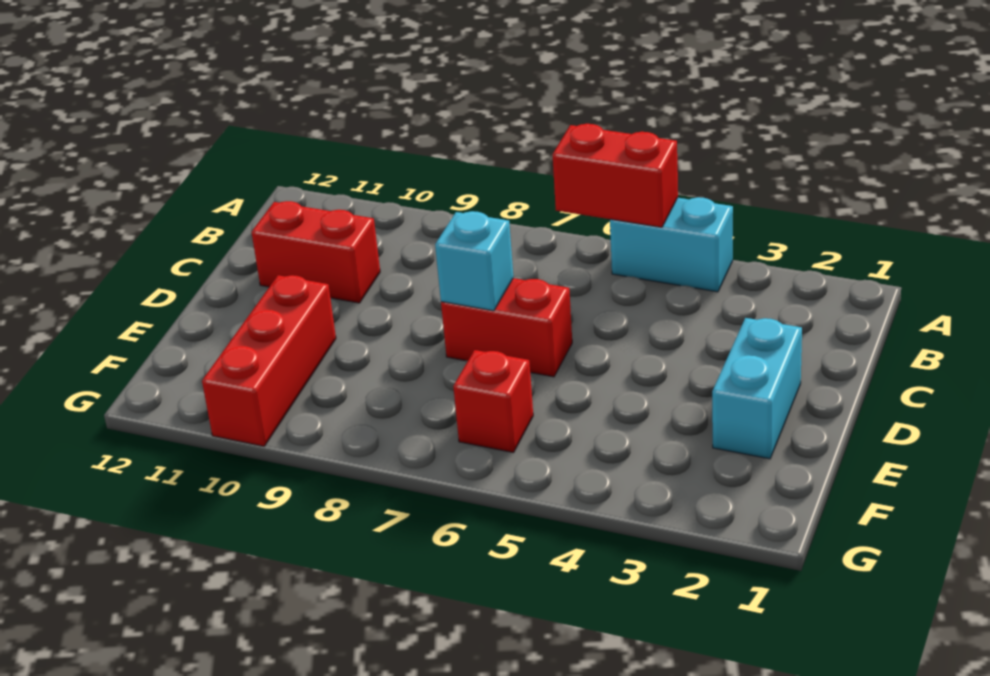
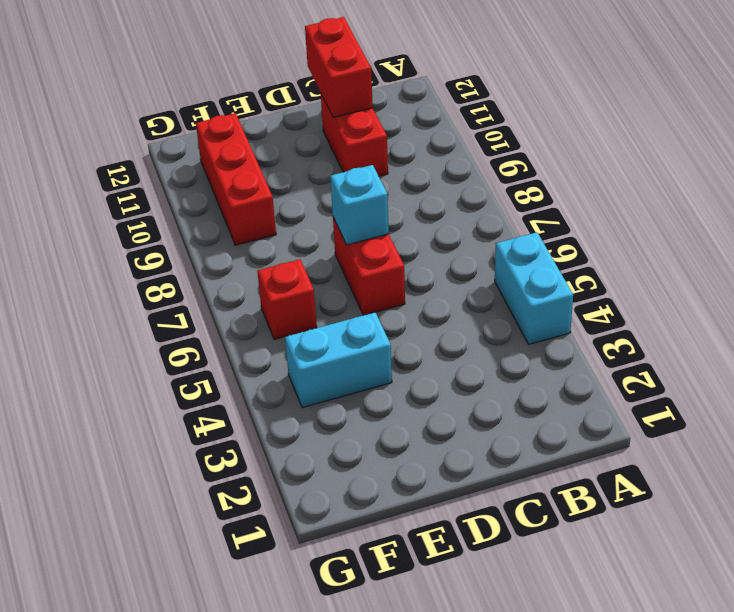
red 1x2 brick [552,124,678,227] -> red 1x2 brick moved to [305,17,373,117]
cyan 1x2 brick [712,318,802,459] -> cyan 1x2 brick moved to [285,312,392,408]
red 1x3 brick [202,275,336,446] -> red 1x3 brick turned to [196,113,276,245]

